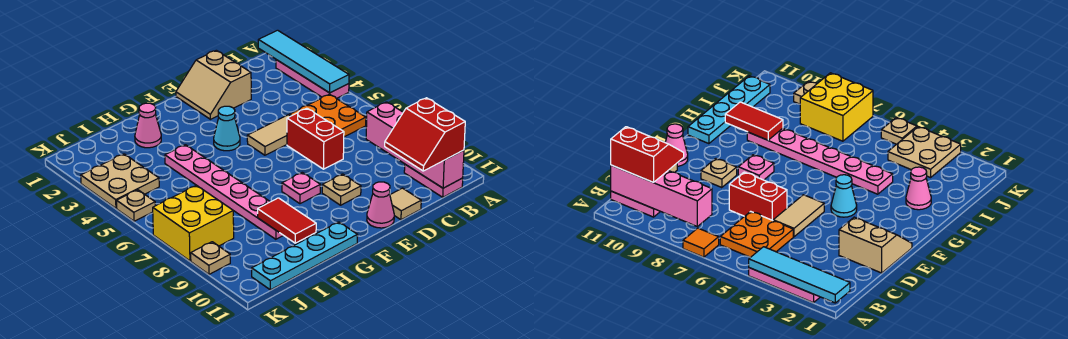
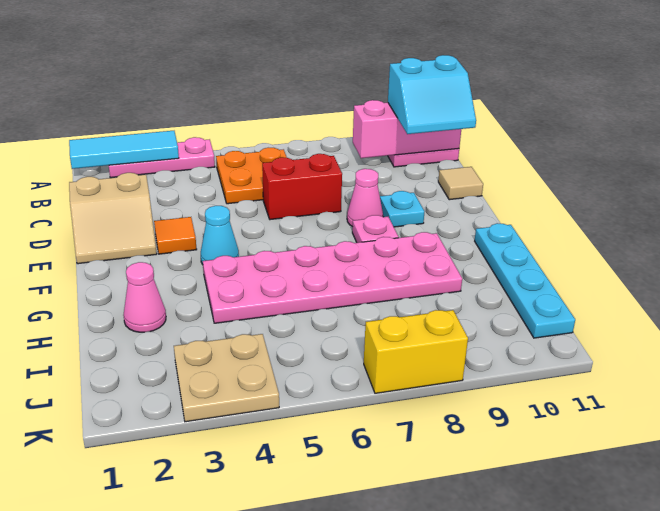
cyan 1x4 tile [258,30,349,93] -> cyan 1x3 tile [69,131,179,169]
orange 1x1 tile [683,228,719,257] -> orange 1x1 tile moved to [154,217,197,254]
pink 1x4 brick [366,102,464,188] -> pink 1x3 brick [353,100,461,158]
red 2x2 slope [385,98,465,171] -> cyan 2x2 slope [388,55,476,134]
tan 1x2 tile [247,115,290,155] -> none
tan 1x1 plate [322,174,361,205] -> cyan 1x1 plate [380,191,424,227]
pink 1x1 cone [367,182,394,228] -> pink 1x1 cone moved to [347,169,383,227]
pink 1x6 plate [165,145,284,239] -> pink 2x6 plate [203,232,462,323]
red 1x2 tile [258,198,316,243] -> none
yellow 2x2 brick [153,185,234,261] -> yellow 1x2 brick [364,310,468,393]
tan 1x1 plate [117,190,155,221] -> none
tan 1x1 plate [191,242,230,274] -> none

